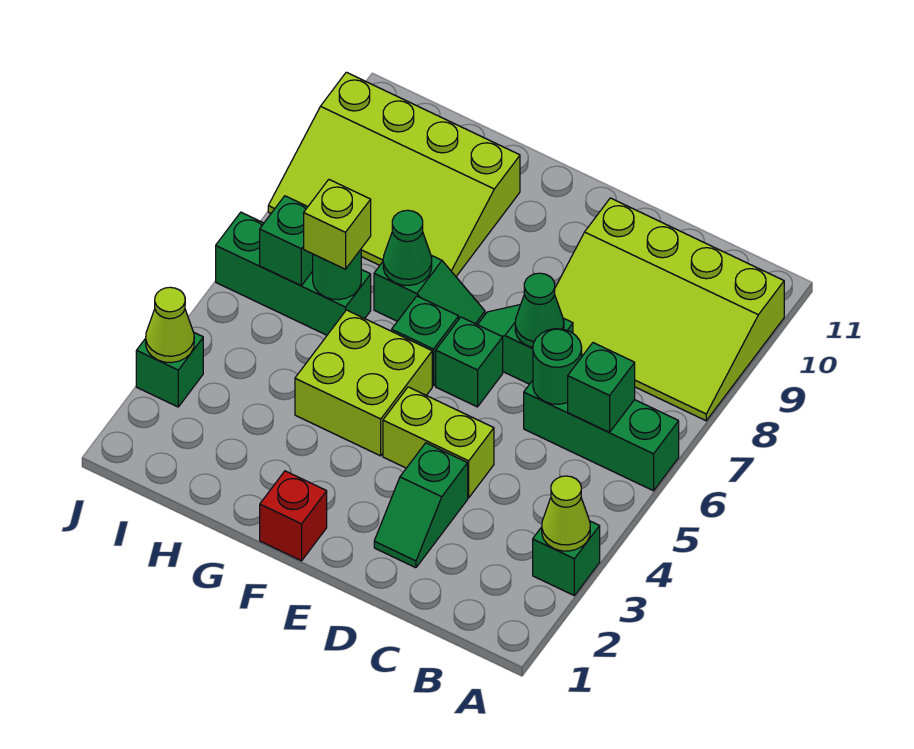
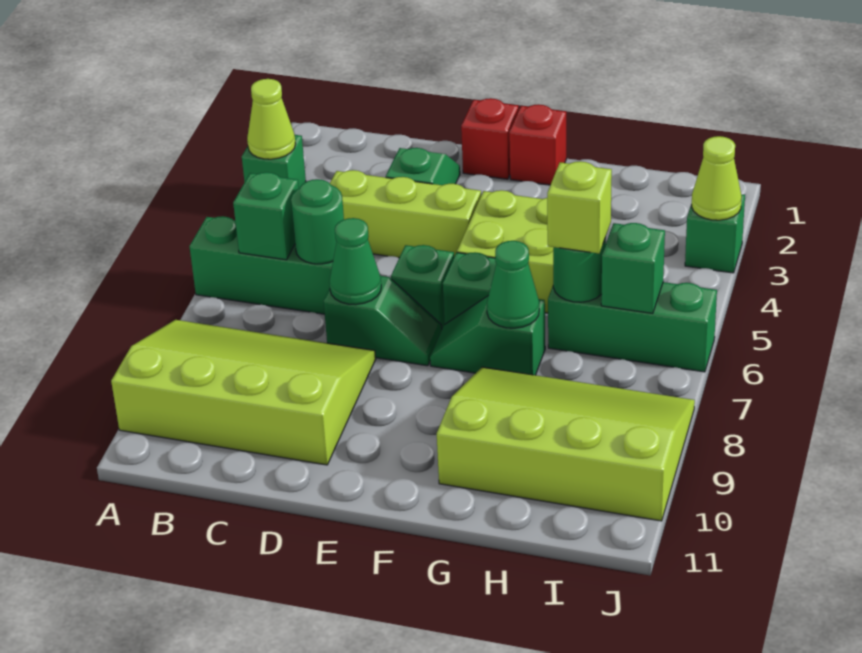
lime 1x2 brick [383,387,494,498] -> lime 1x3 brick [330,170,481,258]
none -> red 1x1 brick [461,98,519,179]

